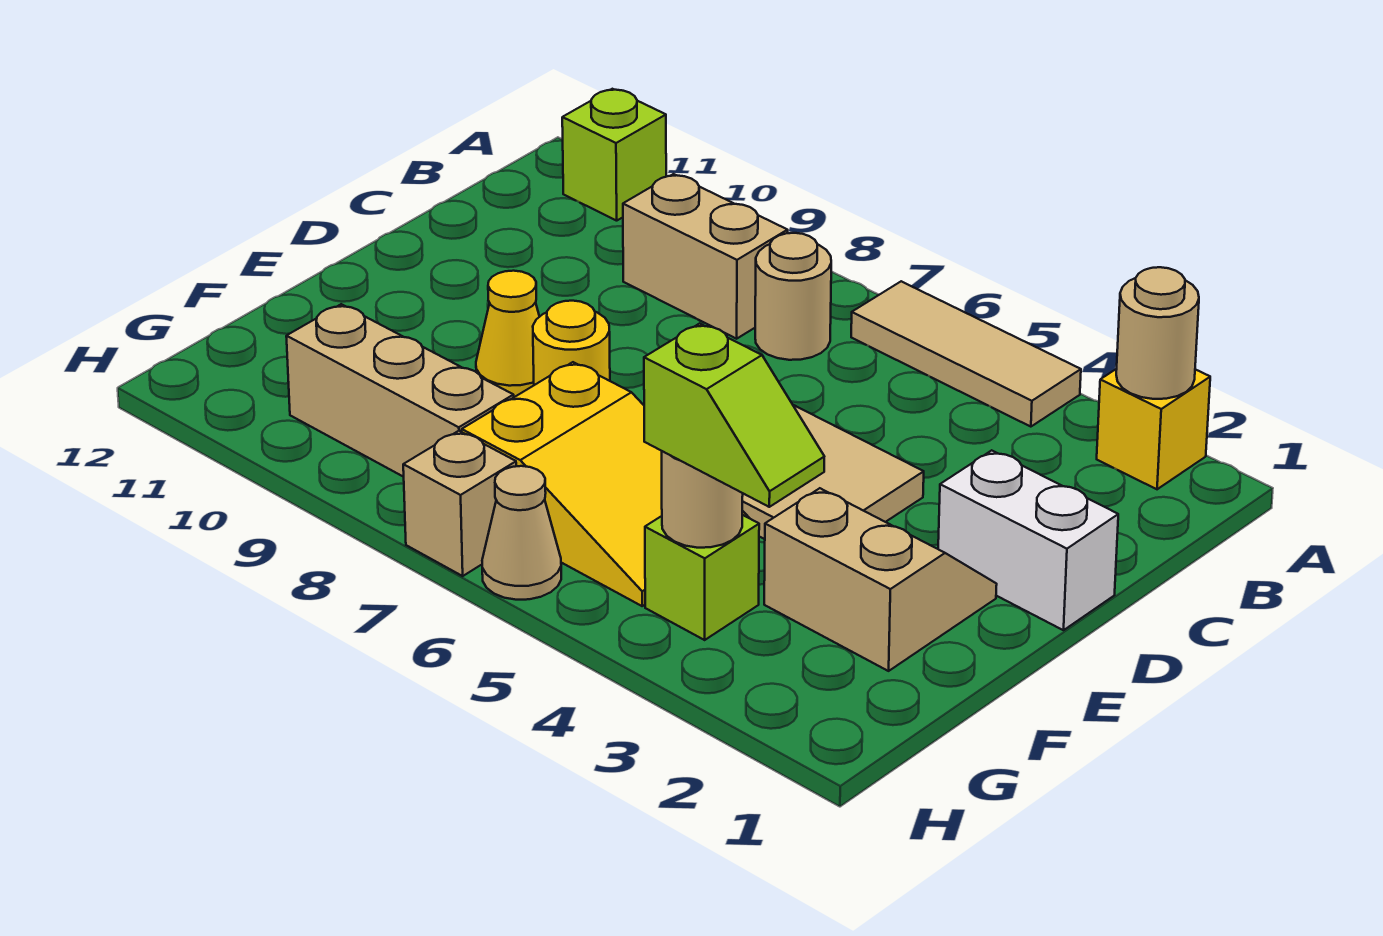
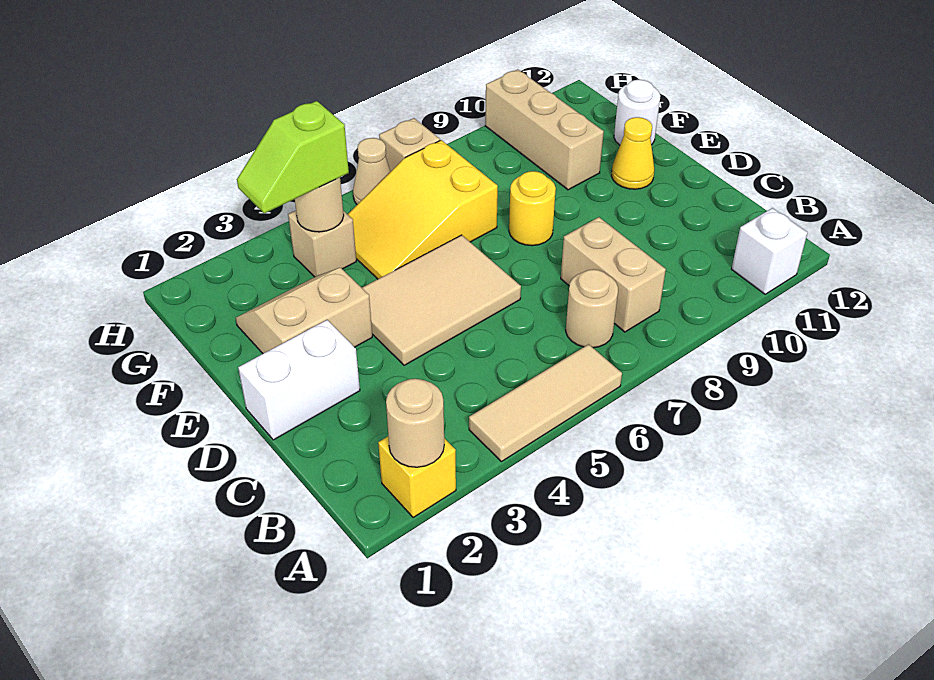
lime 1x1 brick [562,89,666,221] -> white 1x1 brick [732,208,807,294]
tan 1x2 brick [623,174,788,339] -> tan 1x2 brick turned to [561,217,666,332]
tan 2x2 slope [764,488,997,671] -> tan 2x2 slope turned to [236,268,372,353]
yellow 1x1 cone [476,271,539,397] -> yellow 1x1 cone moved to [612,117,654,189]
none -> white 1x1 round brick [614,80,660,145]
lime 1x1 brick [645,515,759,640] -> tan 1x1 brick [288,211,356,277]
tan 1x3 brick [286,304,514,477] -> tan 1x3 brick turned to [485,69,604,190]

